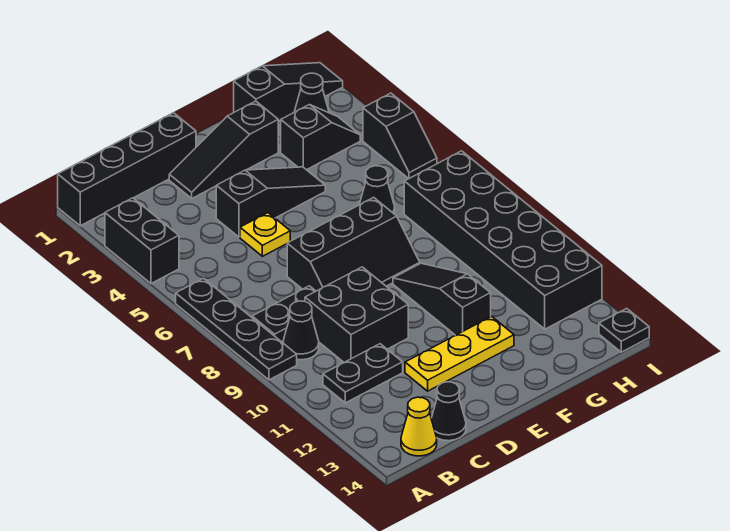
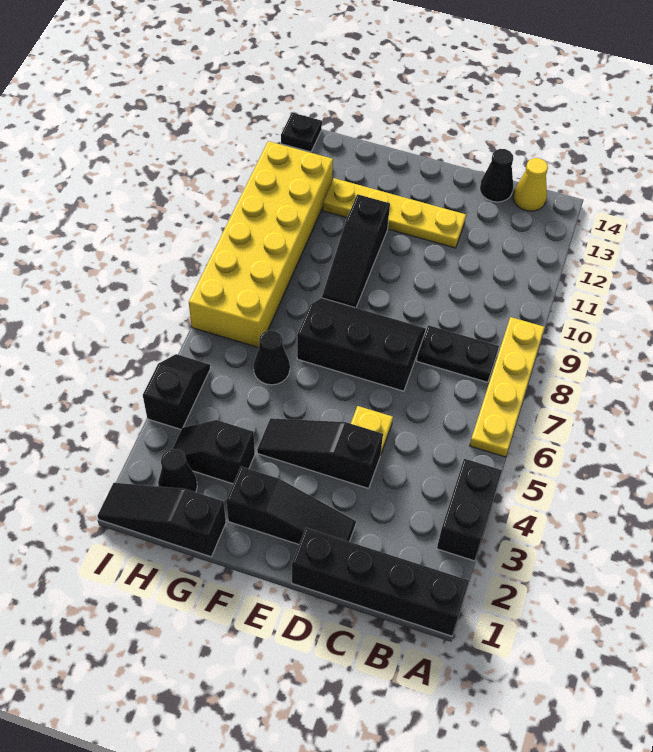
black 1x4 plate [176,278,297,380] -> yellow 1x4 plate [470,317,545,457]
black 1x1 cone [283,301,319,360] -> none
black 1x2 plate [323,344,403,403] -> none
black 2x2 brick [305,267,408,363] -> none
yellow 1x3 plate [405,316,514,391] -> yellow 1x4 plate [323,178,466,248]
black 2x6 brick [404,151,602,329] -> yellow 2x6 brick [189,141,333,348]

